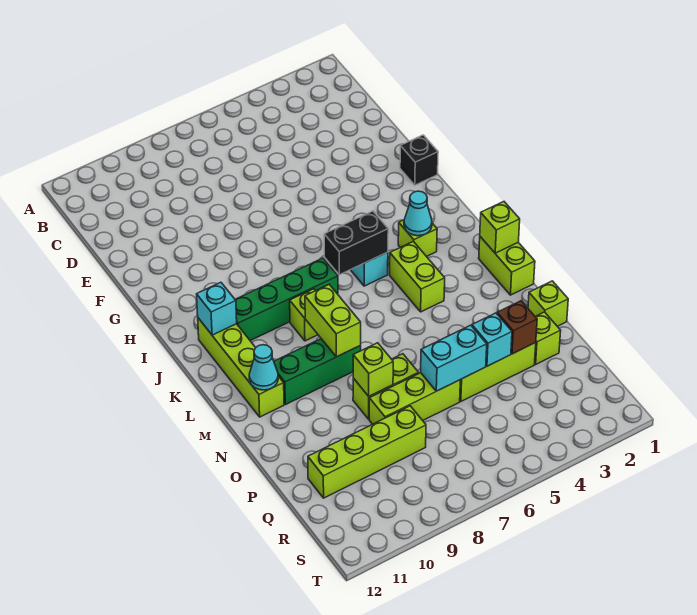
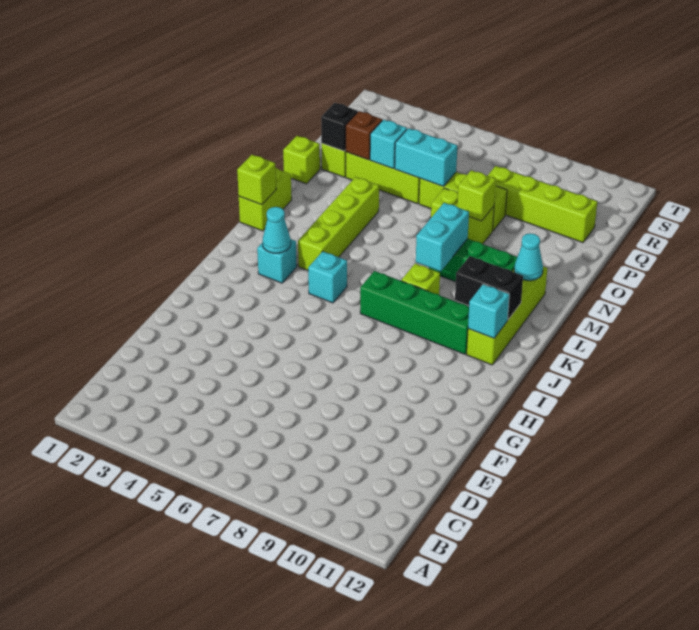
black 1x1 brick [400,135,438,185] -> black 1x1 brick moved to [321,103,358,151]
lime 1x1 brick [398,220,437,257] -> cyan 1x1 brick [257,239,297,283]
black 1x2 brick [324,211,388,275] -> black 1x2 brick moved to [455,256,523,320]
lime 1x2 brick [390,241,445,312] -> lime 1x4 brick [298,177,379,270]
lime 1x2 brick [305,285,361,357] -> cyan 1x2 brick [416,203,469,272]

